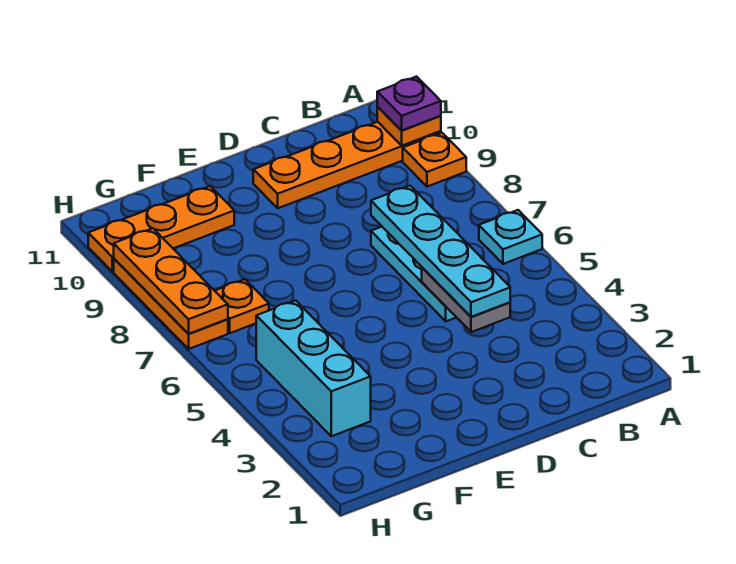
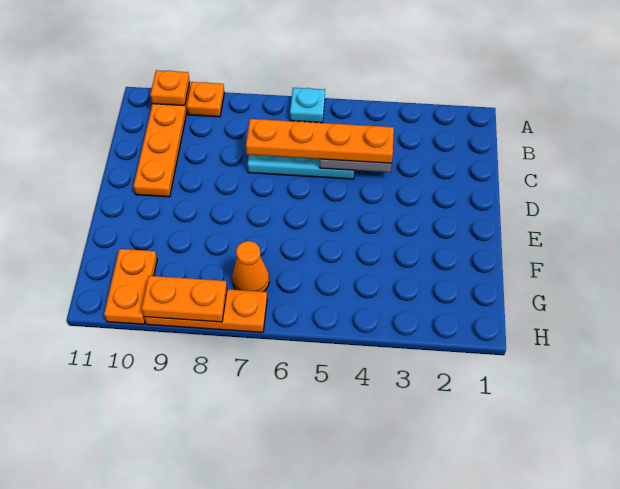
purple 1x1 plate [377,77,441,131] -> none
cyan 1x4 plate [371,186,510,317] -> orange 1x4 plate [246,119,394,163]
orange 1x3 plate [88,186,234,272] -> orange 1x2 plate [104,249,157,324]
cyan 1x3 brick [256,300,371,436] -> none
orange 1x1 plate [215,279,269,333] -> orange 1x1 cone [232,241,269,292]
orange 1x3 plate [114,228,228,334] -> orange 1x2 plate [142,276,227,322]

